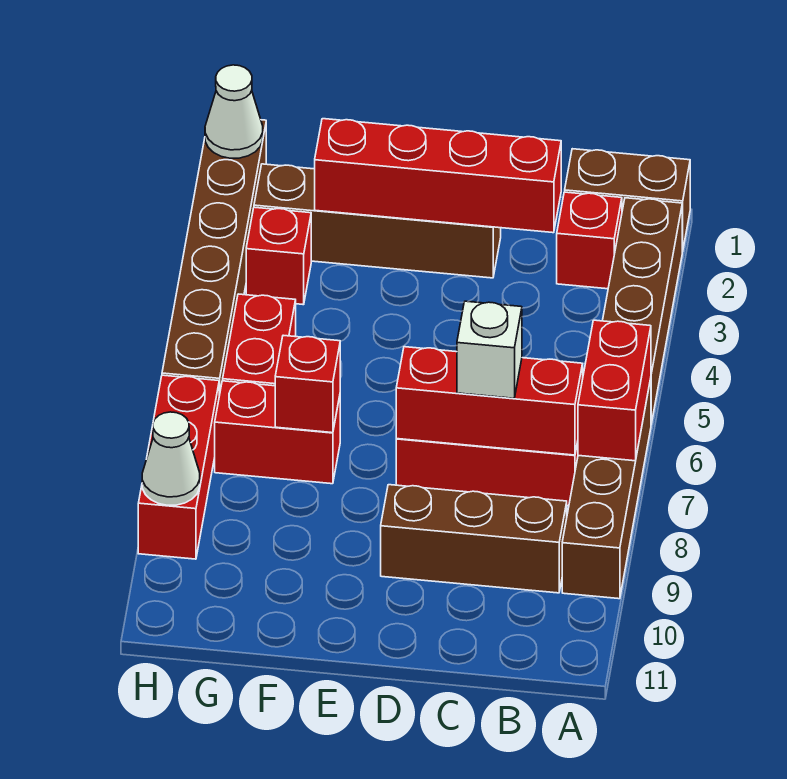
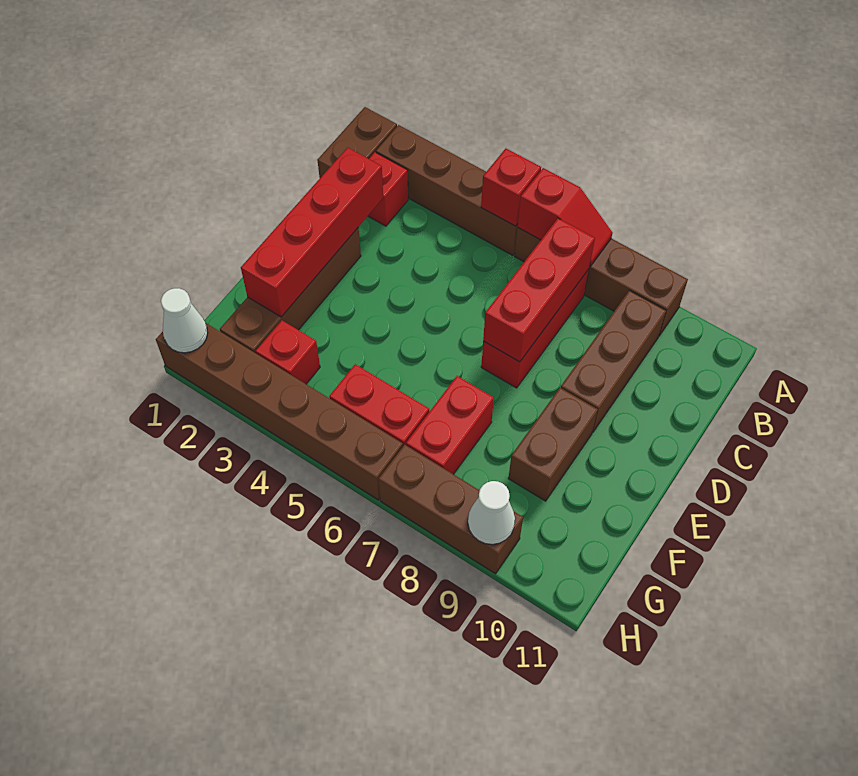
red 1x2 brick [578,320,651,461] -> red 1x2 slope [518,168,613,266]
white 1x1 brick [457,301,522,398] -> none
none -> brown 1x2 brick [508,388,598,501]
red 1x1 brick [275,335,340,433] -> red 1x1 brick moved to [481,149,541,226]
red 1x3 brick [138,375,219,559] -> brown 1x3 brick [379,445,523,574]

